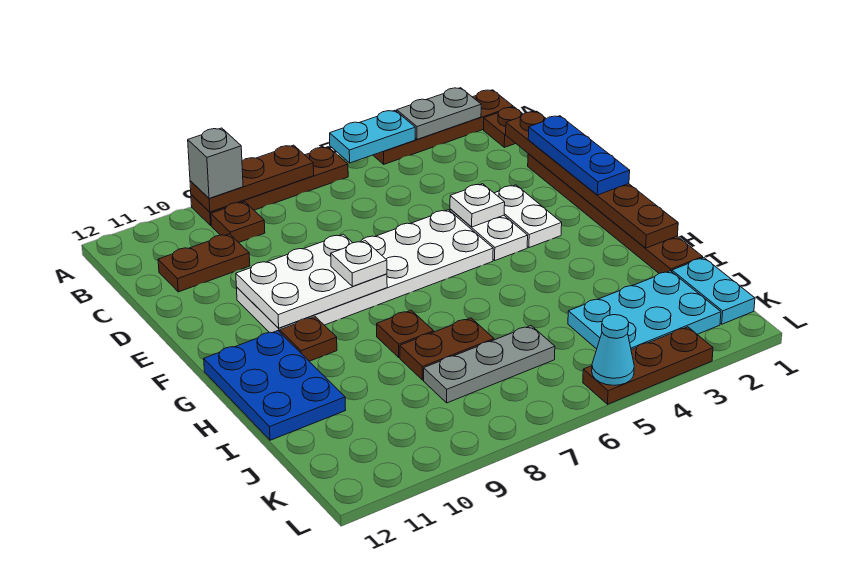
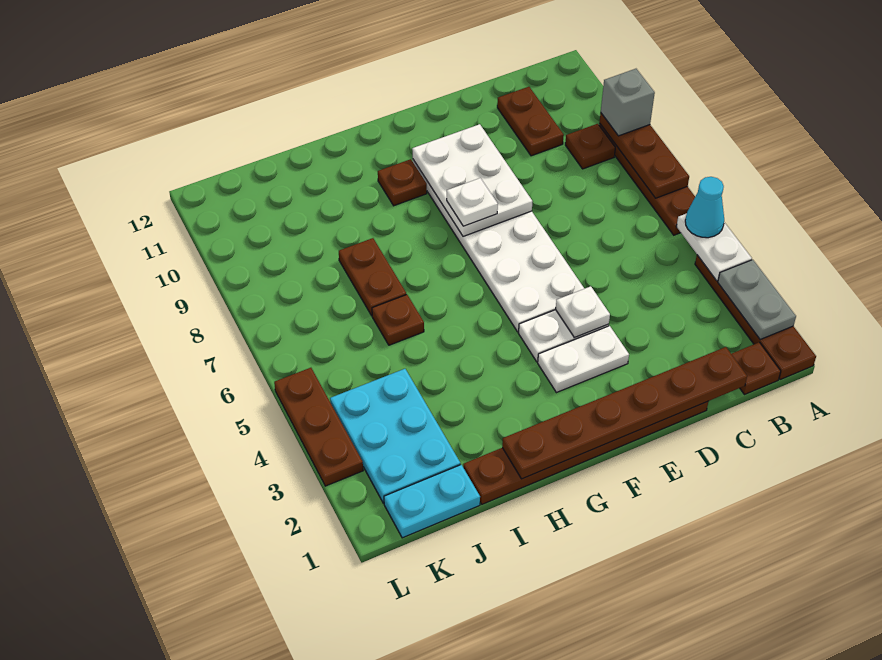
cyan 1x2 plate [330,110,415,163] -> white 1x2 plate [677,213,752,281]
blue 1x3 plate [528,116,630,195] -> none
blue 2x3 plate [204,331,345,440] -> none
brown 1x1 plate [377,310,434,358] -> brown 1x1 plate moved to [372,295,424,345]
grey 1x3 plate [424,326,555,403] -> none
cyan 1x1 cone [592,315,634,385] -> cyan 1x1 cone moved to [685,177,724,238]

